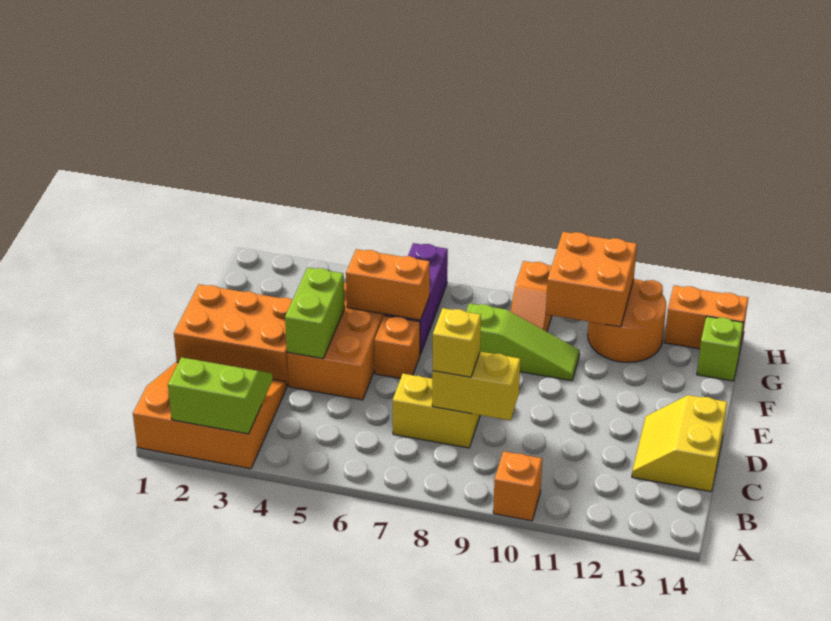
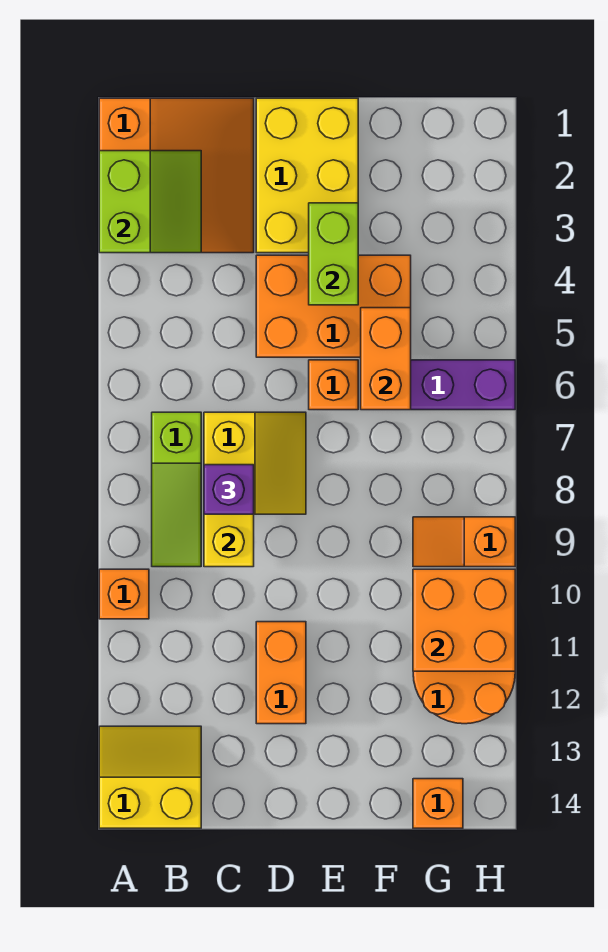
yellow 1x1 brick [433,308,481,377] -> purple 1x1 brick [204,465,254,514]
yellow 2x2 slope [632,395,727,492] -> yellow 2x2 slope moved to [99,726,201,828]
orange 2x3 brick [174,284,292,386] -> yellow 2x3 brick [256,98,358,253]
lime 1x2 brick [285,267,345,359] -> lime 1x2 brick turned to [309,203,358,305]
lime 1x3 slope [466,303,580,381] -> lime 1x3 slope moved to [152,412,201,567]
lime 1x1 brick [697,317,744,381] -> orange 1x1 brick [413,779,463,828]
orange 1x2 brick [664,285,748,349] -> orange 1x2 brick moved to [256,622,306,724]

